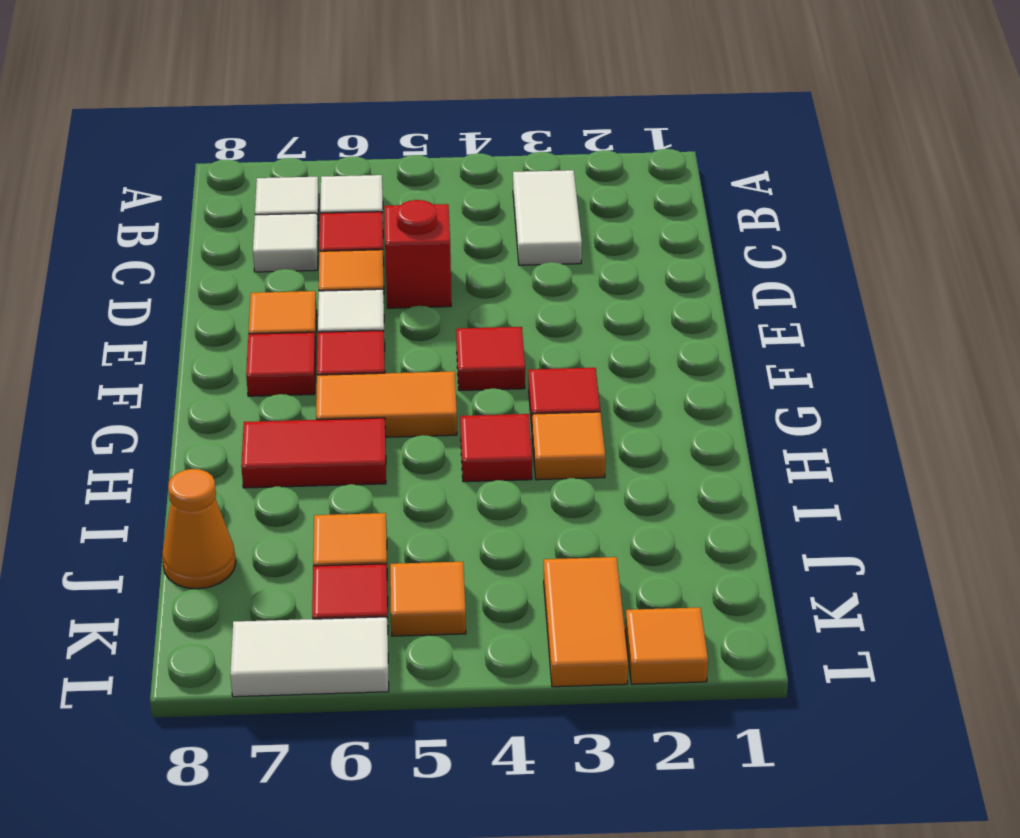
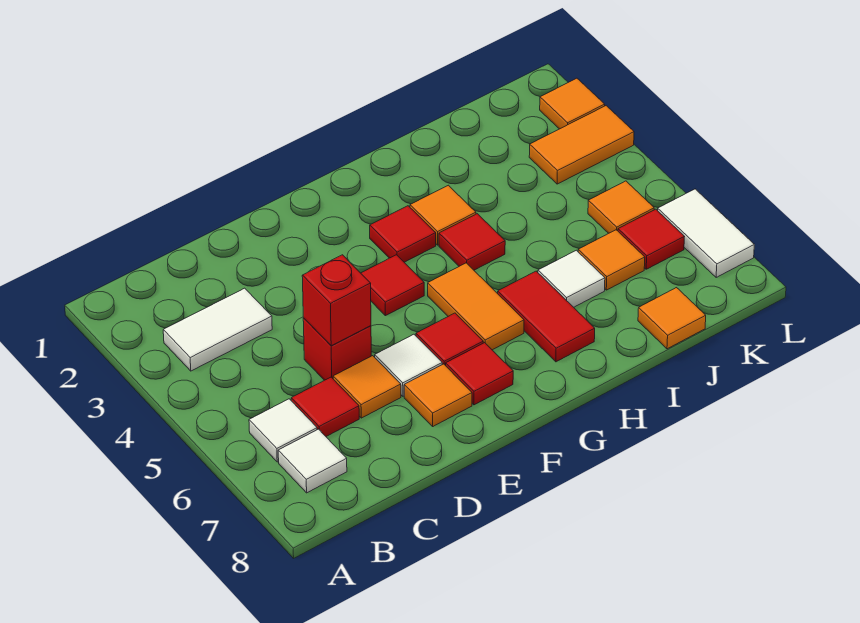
white 1x1 tile [253,213,318,272] -> white 1x1 tile moved to [538,250,605,307]
none -> red 1x1 brick [302,255,371,346]
orange 1x1 cone [162,469,236,589] -> orange 1x1 tile [638,288,706,349]

